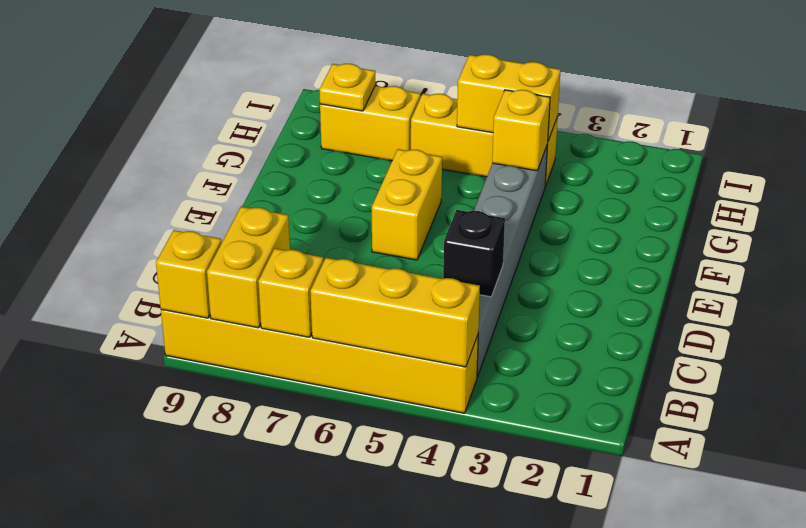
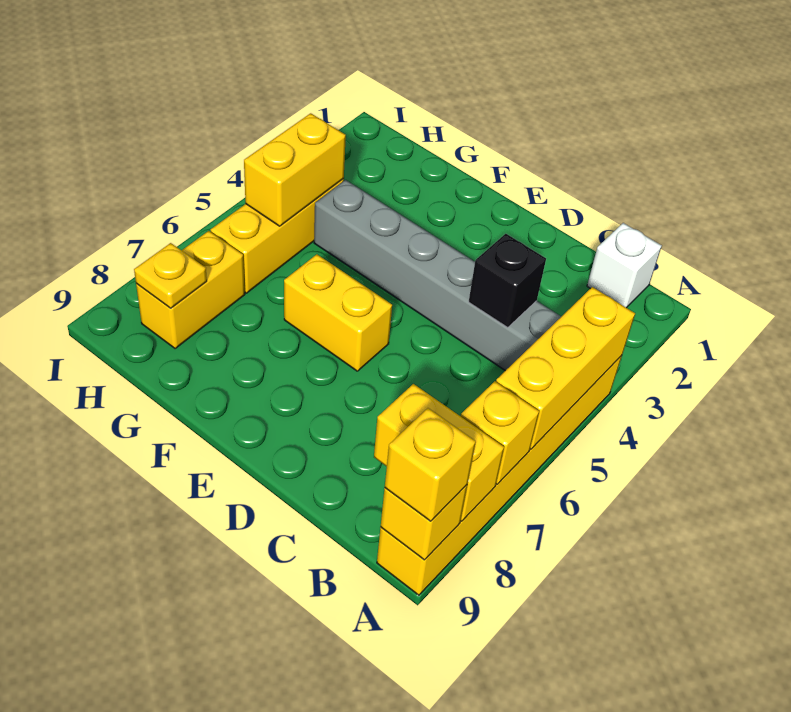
none -> white 1x1 brick [587,223,662,308]
yellow 1x1 brick [492,90,550,171] -> yellow 1x1 brick moved to [385,408,476,521]

